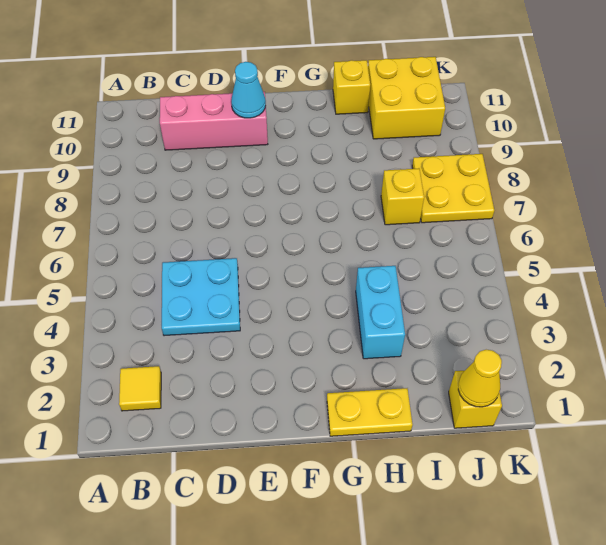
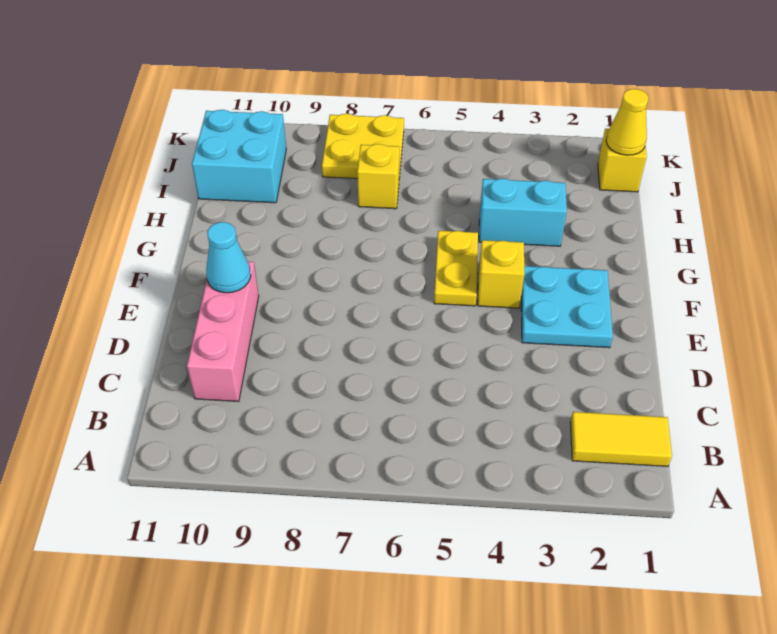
yellow 1x1 tile [119,366,161,411] -> yellow 1x2 tile [570,412,672,466]
cyan 2x2 plate [162,258,240,336] -> cyan 2x2 plate moved to [521,266,613,348]
yellow 1x2 plate [327,388,413,436] -> yellow 1x2 plate moved to [434,231,478,306]
yellow 1x1 brick [333,60,370,114] -> yellow 1x1 brick moved to [478,240,524,308]
yellow 2x2 brick [368,57,445,139] -> cyan 2x2 brick [192,110,286,203]

